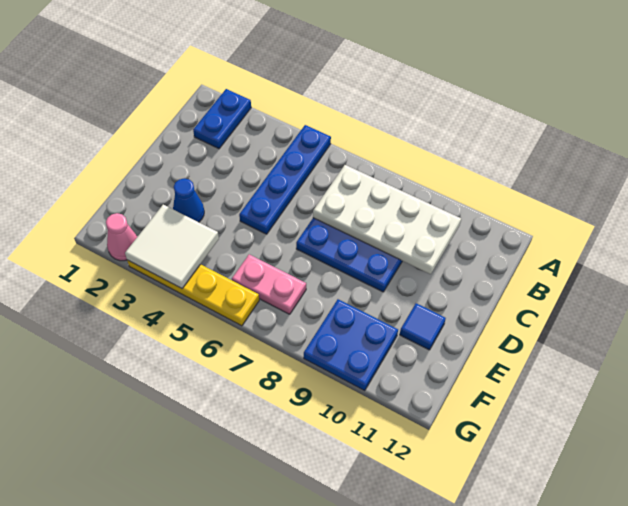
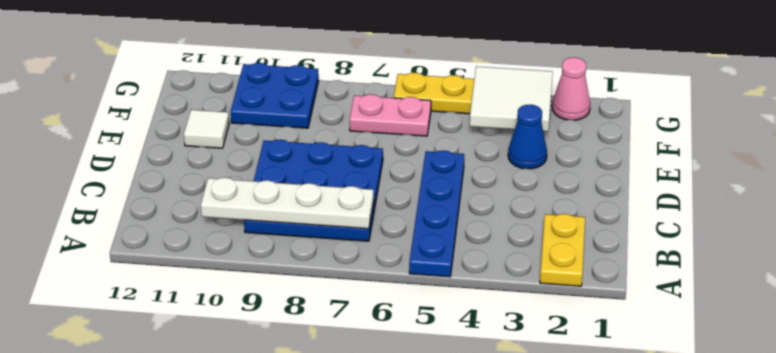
blue 1x2 plate [193,89,251,149] -> yellow 1x2 plate [540,214,585,286]
white 2x4 plate [313,165,461,274] -> white 1x4 plate [201,178,374,229]
blue 1x1 tile [400,303,446,350] -> white 1x1 tile [184,110,229,148]

